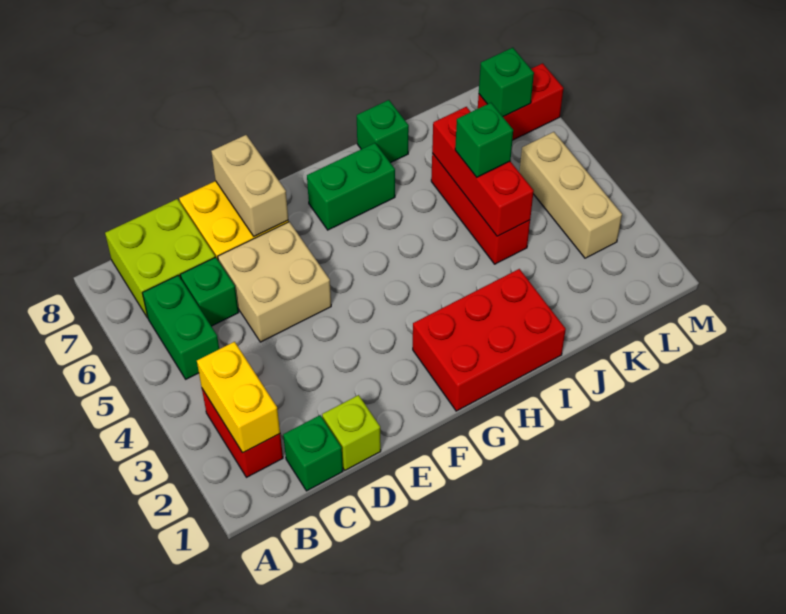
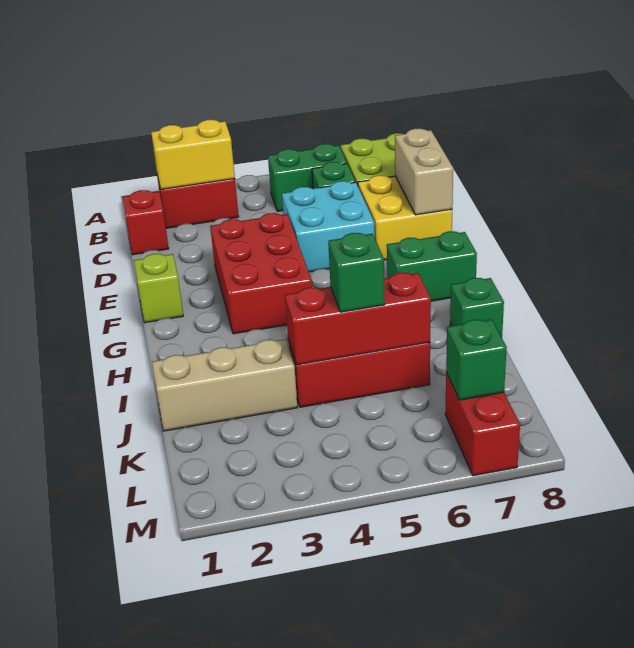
green 1x1 brick [283,415,343,491] -> red 1x1 brick [123,190,169,255]
lime 1x1 brick [322,395,381,470] -> lime 1x1 brick moved to [134,254,183,323]
tan 2x2 brick [218,222,331,342] -> cyan 2x2 brick [282,181,375,272]
tan 1x2 brick [211,135,288,236] -> tan 1x2 brick turned to [395,129,453,215]
red 2x3 brick [413,269,566,411] -> red 2x3 brick moved to [210,213,312,334]
green 1x2 brick [307,143,395,230] -> green 1x2 brick turned to [387,231,477,301]
tan 1x3 brick [519,132,622,258] -> tan 1x3 brick moved to [152,339,297,431]

